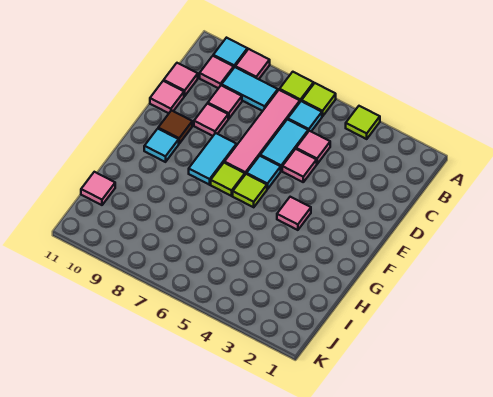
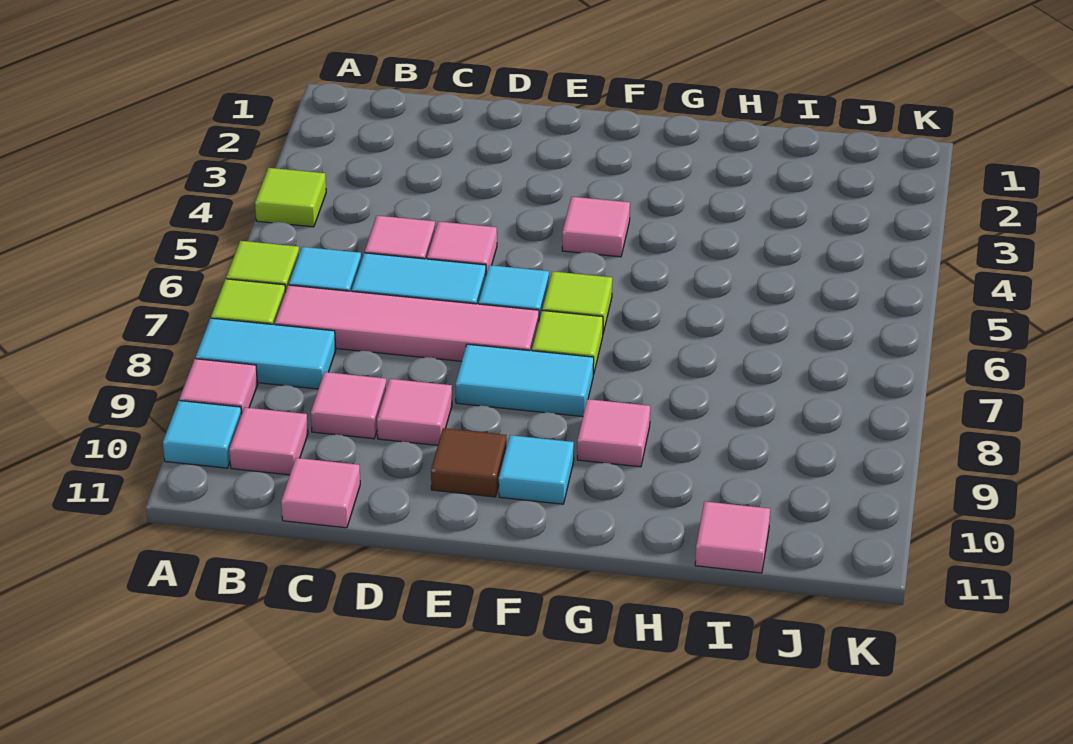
cyan 1x2 tile [222,67,278,111] -> cyan 1x2 tile turned to [195,318,336,389]
pink 1x1 tile [150,81,184,113] -> pink 1x1 tile moved to [577,399,650,467]

